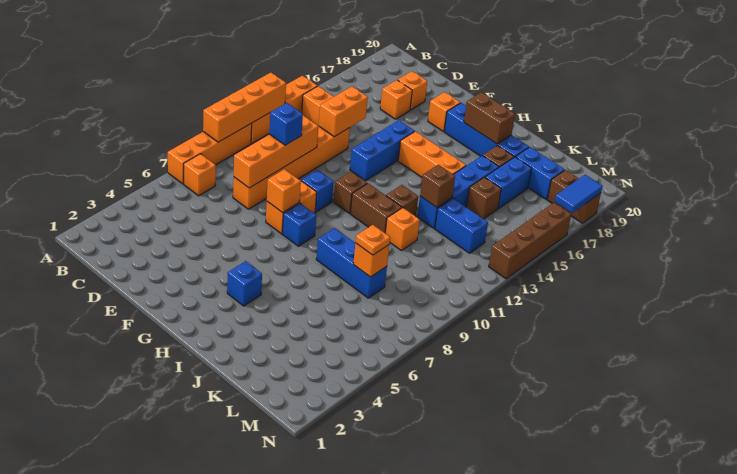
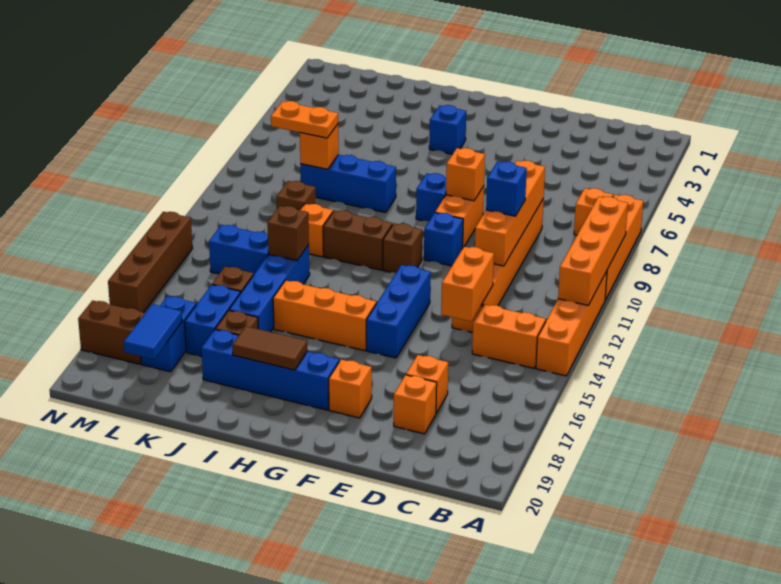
brown 1x2 brick [464,92,515,144] -> brown 1x2 tile [232,326,307,370]
brown 1x1 brick [386,185,418,216] -> brown 1x1 brick moved to [276,181,316,210]
orange 1x1 plate [355,225,390,255] -> orange 1x2 plate [271,101,338,138]
blue 1x2 brick [516,147,564,199] -> blue 1x2 brick turned to [141,296,196,372]
blue 1x2 tile [555,175,602,213] -> blue 1x2 tile moved to [124,304,182,359]

